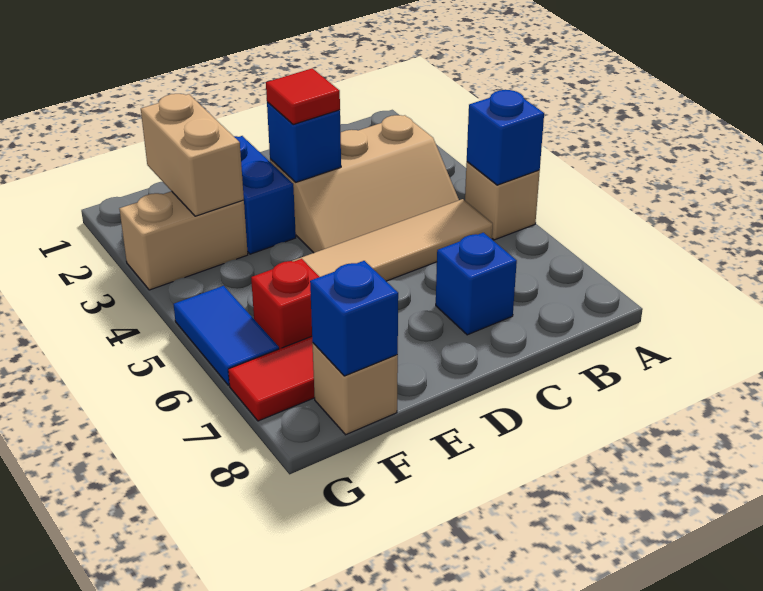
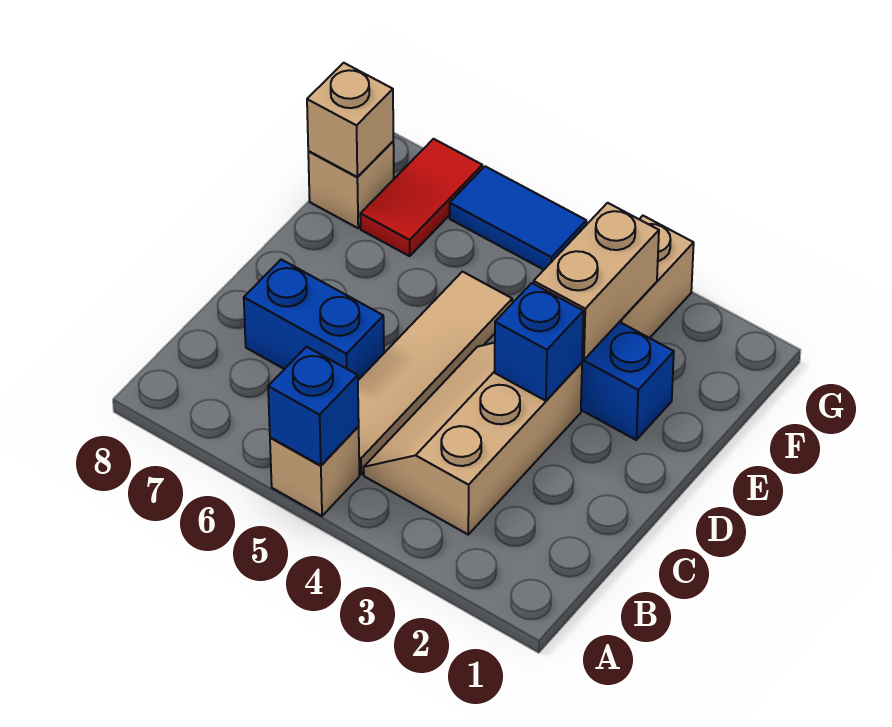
blue 1x1 brick [436,233,517,335] -> blue 1x2 brick [244,260,384,380]
red 1x1 tile [266,68,340,125] -> none
tan 1x2 brick [141,94,244,216] -> tan 1x2 brick turned to [534,203,659,360]
red 1x1 brick [251,259,319,349] -> none
blue 1x1 brick [310,261,398,376] -> tan 1x1 brick [307,63,393,177]

